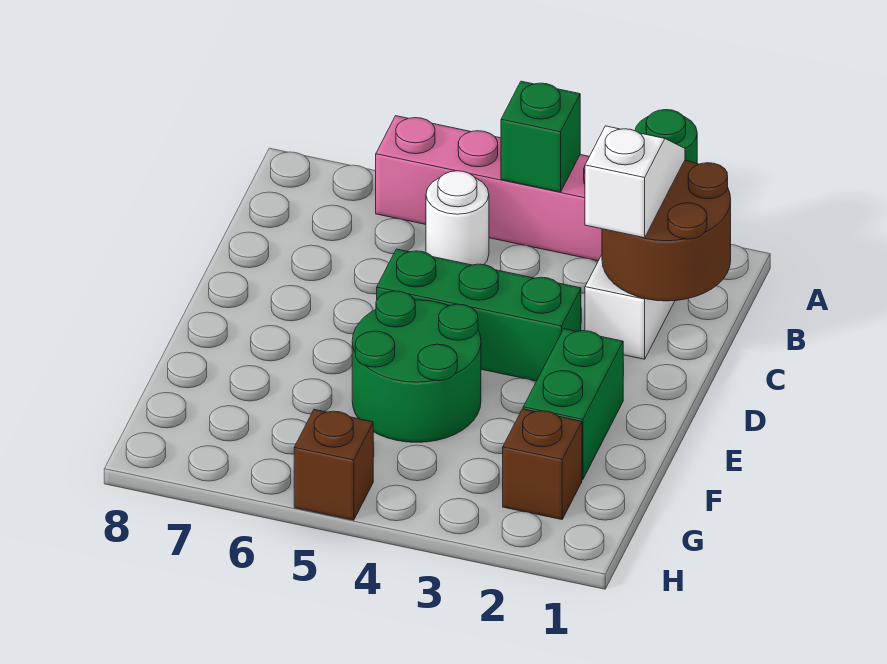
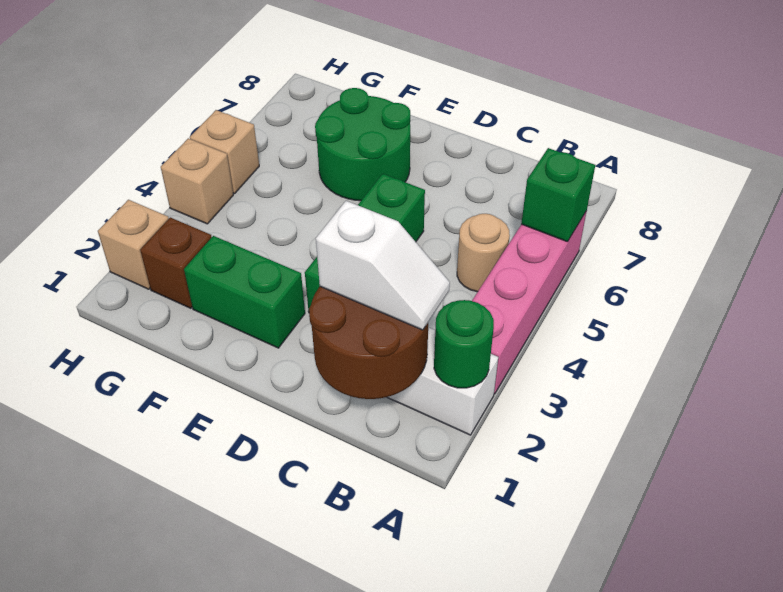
green 1x1 brick [501,81,580,192] -> green 1x1 brick moved to [521,148,595,242]
white 1x1 round brick [426,171,489,265] -> tan 1x1 round brick [457,214,510,292]
green 2x2 round brick [352,291,481,442] -> green 2x2 round brick moved to [315,88,410,201]
none -> tan 1x1 brick [98,200,169,289]
none -> tan 1x1 brick [161,138,233,224]
brown 1x1 brick [294,409,373,520] -> tan 1x1 brick [190,110,259,194]

